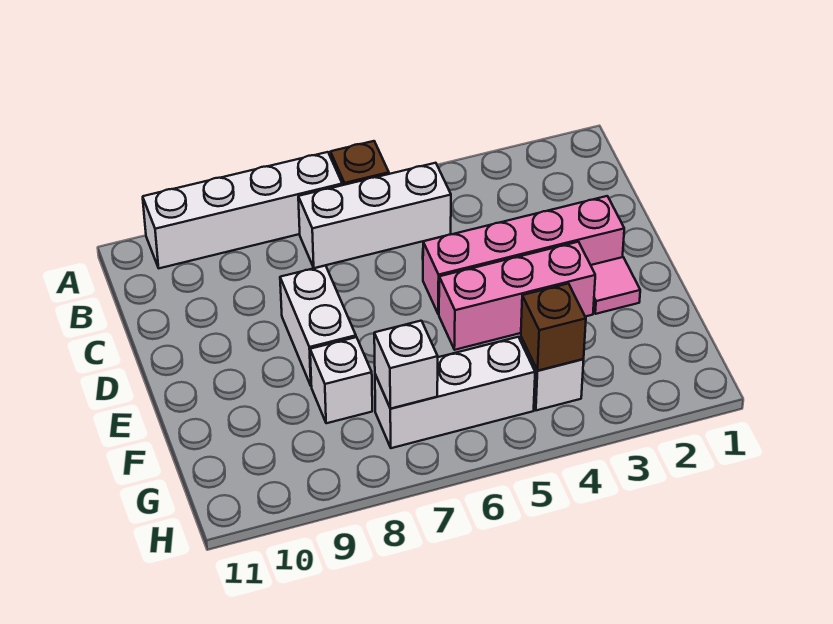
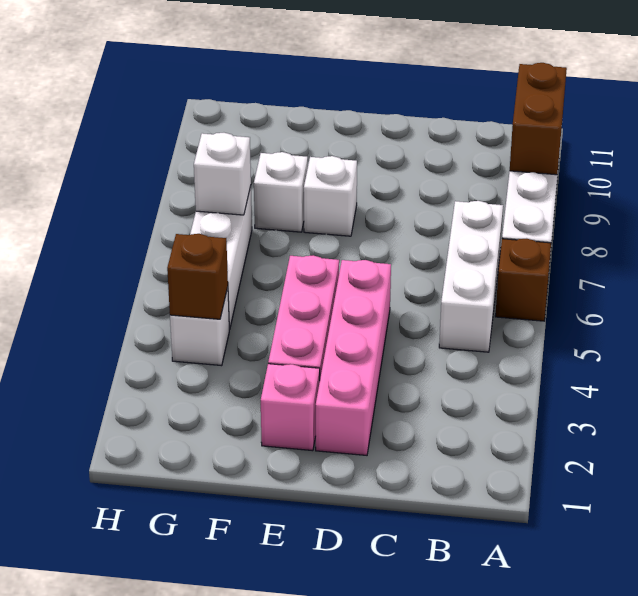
none -> brown 1x2 brick [510,63,567,175]
white 1x2 brick [280,266,356,385] -> white 1x1 brick [304,156,357,236]
pink 1x1 tile [591,257,640,314] -> pink 1x1 brick [261,364,320,451]

